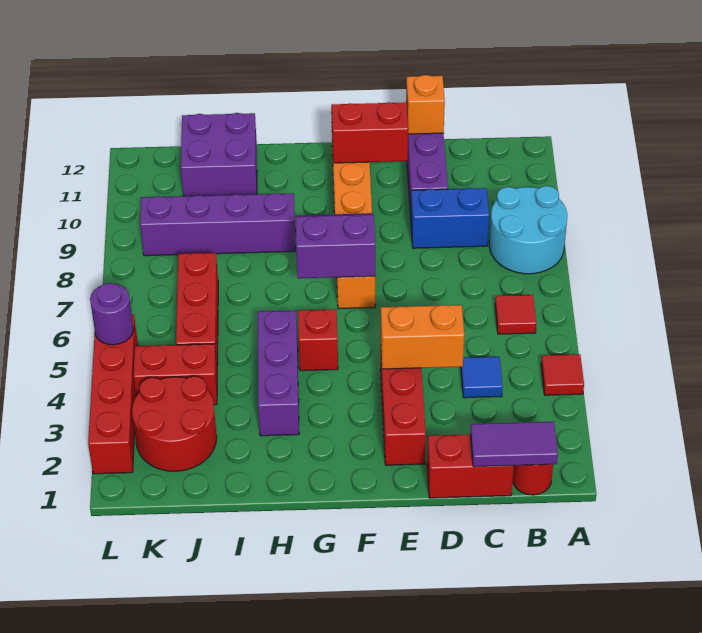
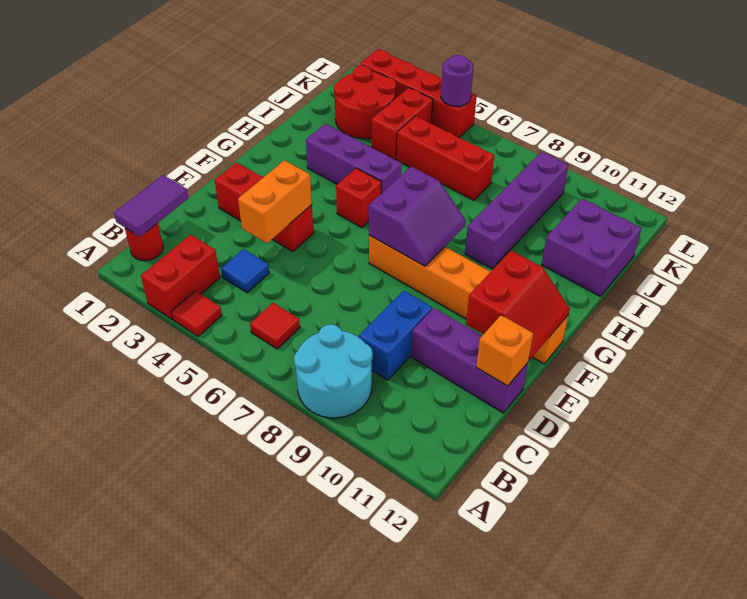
red 1x2 brick [427,434,514,498] -> red 1x2 brick moved to [141,235,220,319]

